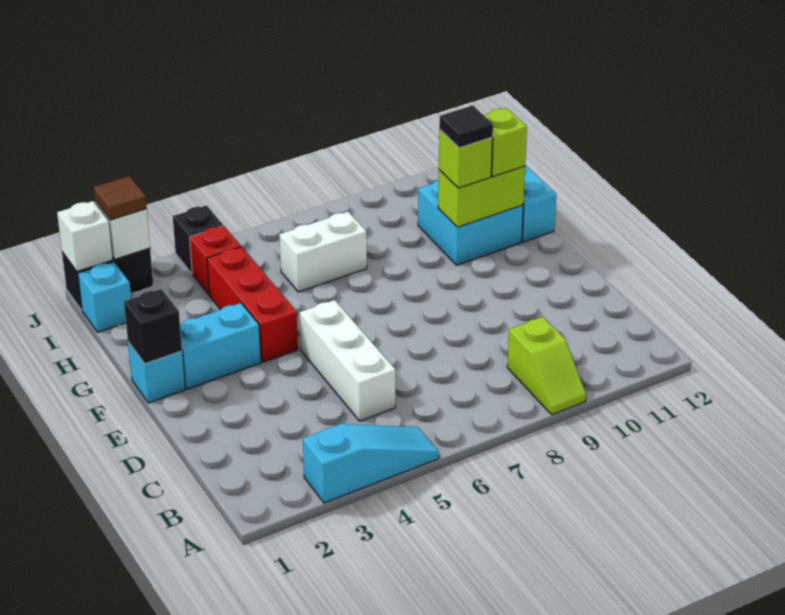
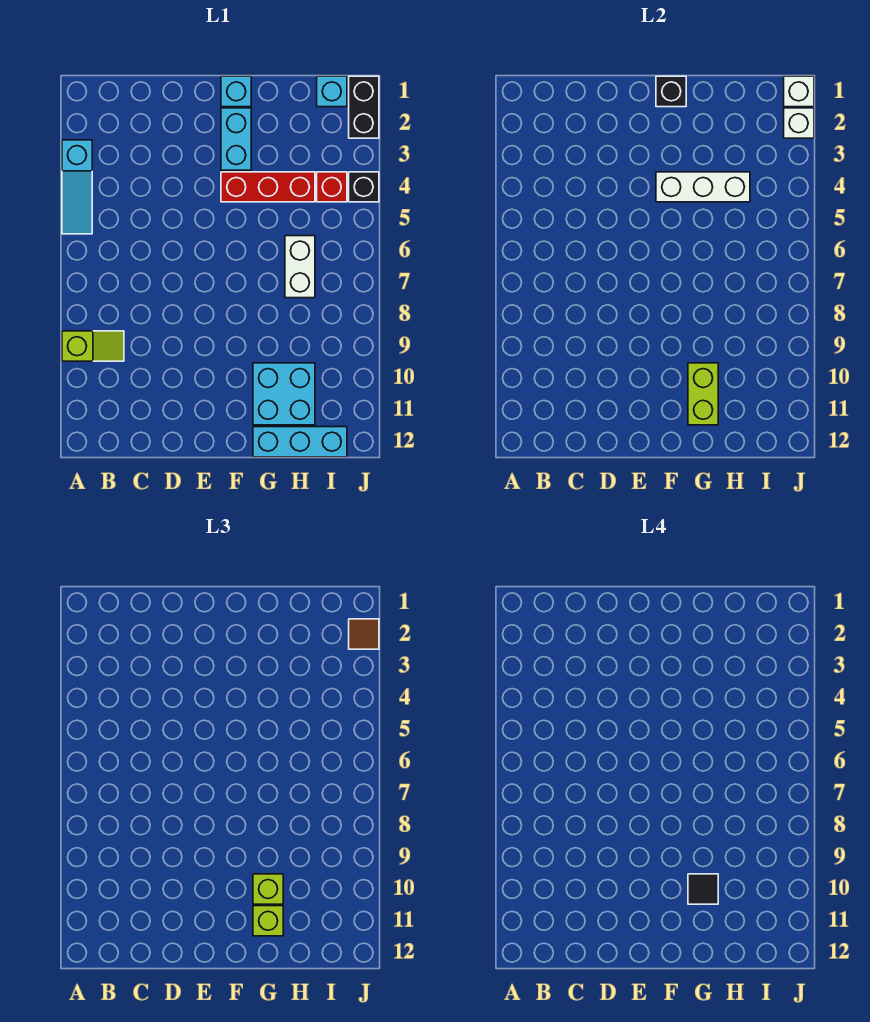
lime 1x2 slope [507,317,586,415] -> lime 1x2 slope turned to [62,331,124,361]
white 1x3 brick [299,300,395,421] -> white 1x3 brick moved to [656,172,750,202]

